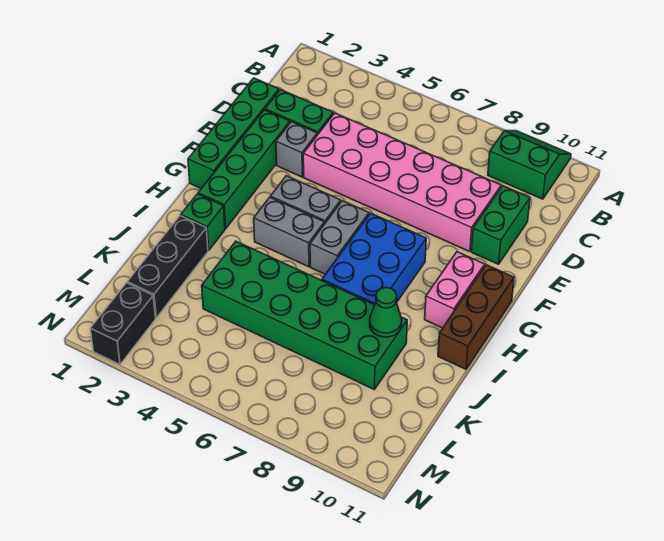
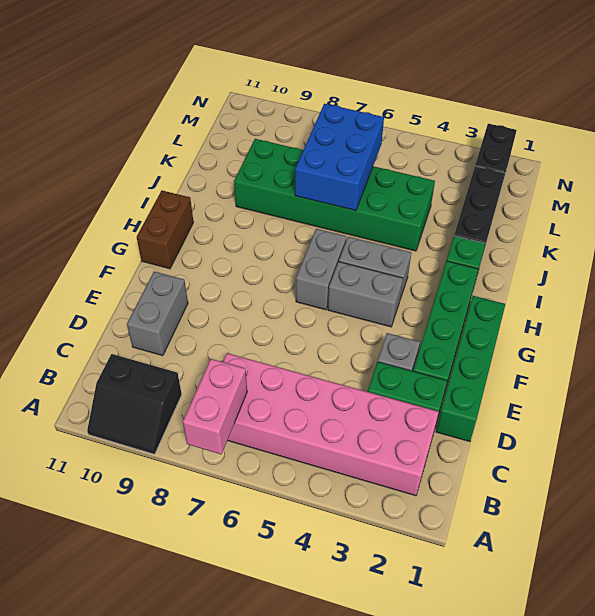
green 2x2 slope [488,131,571,199] -> black 2x2 slope [87,354,182,454]
pink 2x6 brick [303,113,501,252] -> pink 2x6 brick moved to [223,353,439,496]
green 1x2 brick [471,186,530,264] -> grey 1x2 brick [127,272,188,356]
blue 2x3 brick [322,213,426,305] -> blue 2x3 brick moved to [295,104,384,211]
pink 1x2 brick [425,252,485,328] -> pink 1x2 brick moved to [183,359,247,454]
brown 1x3 brick [438,265,514,369] -> brown 1x2 brick [137,191,194,269]
green 1x1 cone [370,287,402,337] -> none

